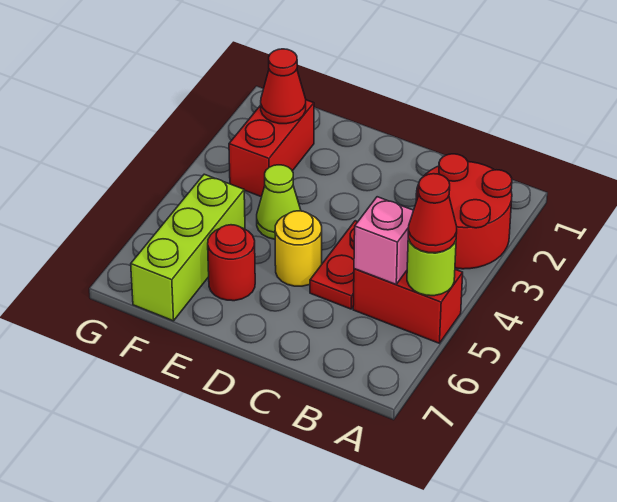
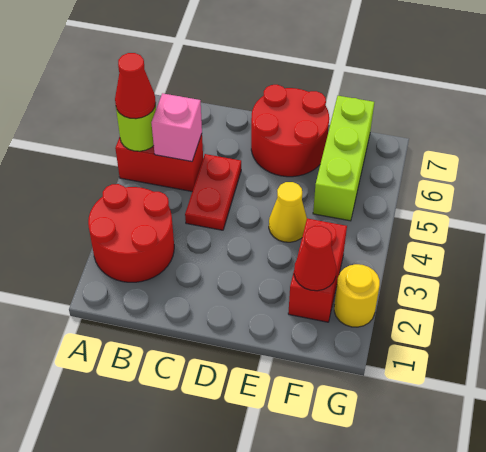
yellow 1x1 round brick [275,211,322,286] -> yellow 1x1 round brick moved to [334,264,380,327]
lime 1x1 cone [257,165,301,239] -> yellow 1x1 cone [269,182,307,242]
red 1x1 round brick [208,225,255,301] -> red 2x2 round brick [251,85,329,177]

